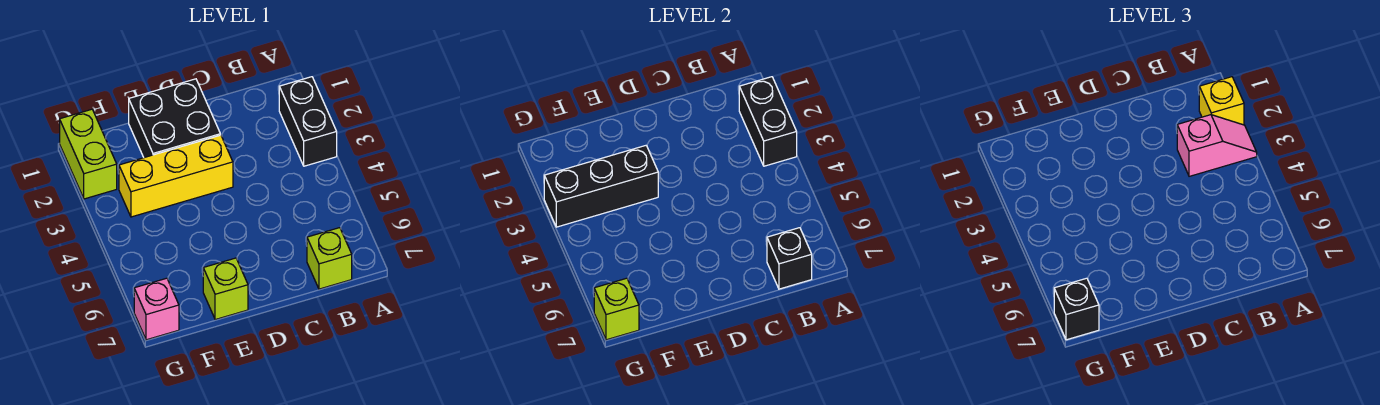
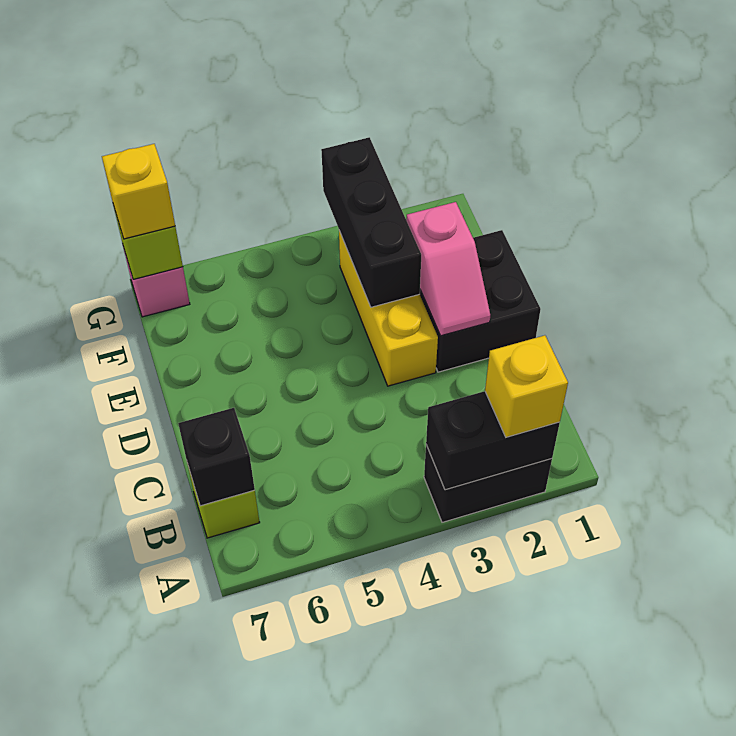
pink 1x2 slope [1177,115,1257,176] -> pink 1x2 slope moved to [406,202,490,336]
lime 1x1 brick [203,258,248,320] -> none
lime 1x2 brick [60,109,117,199] -> none
black 1x1 brick [1054,278,1099,340] -> yellow 1x1 brick [102,144,175,239]

